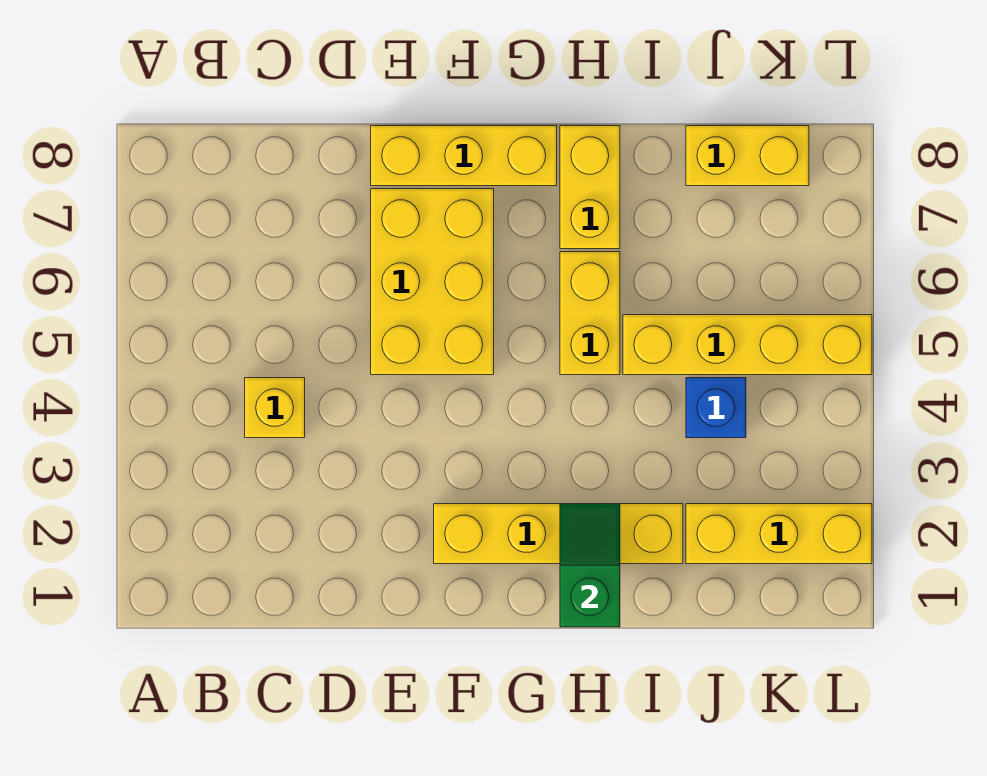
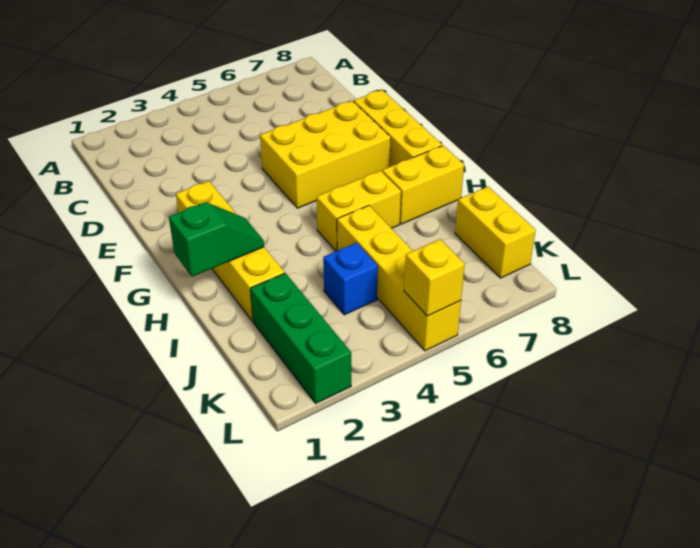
yellow 1x1 brick [245,378,305,438] -> yellow 1x1 brick moved to [404,239,465,316]
yellow 1x3 brick [686,504,872,564] -> green 1x3 brick [250,273,351,403]

